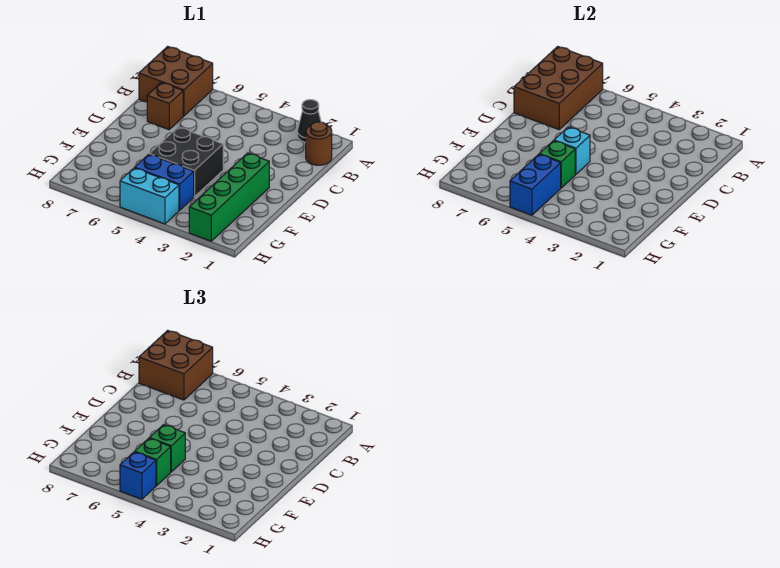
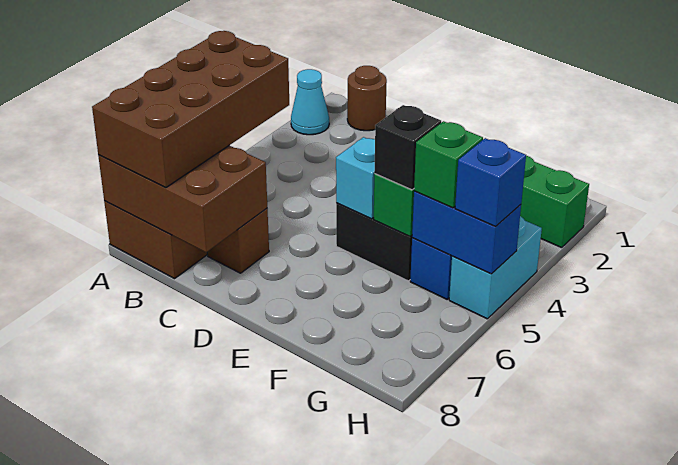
black 1x1 cone [297,100,321,142] -> cyan 1x1 cone [291,69,329,135]
brown 2x2 brick [139,330,213,400] -> brown 2x4 brick [92,31,289,188]
green 1x1 brick [149,425,185,472] -> black 1x1 brick [374,105,441,190]

